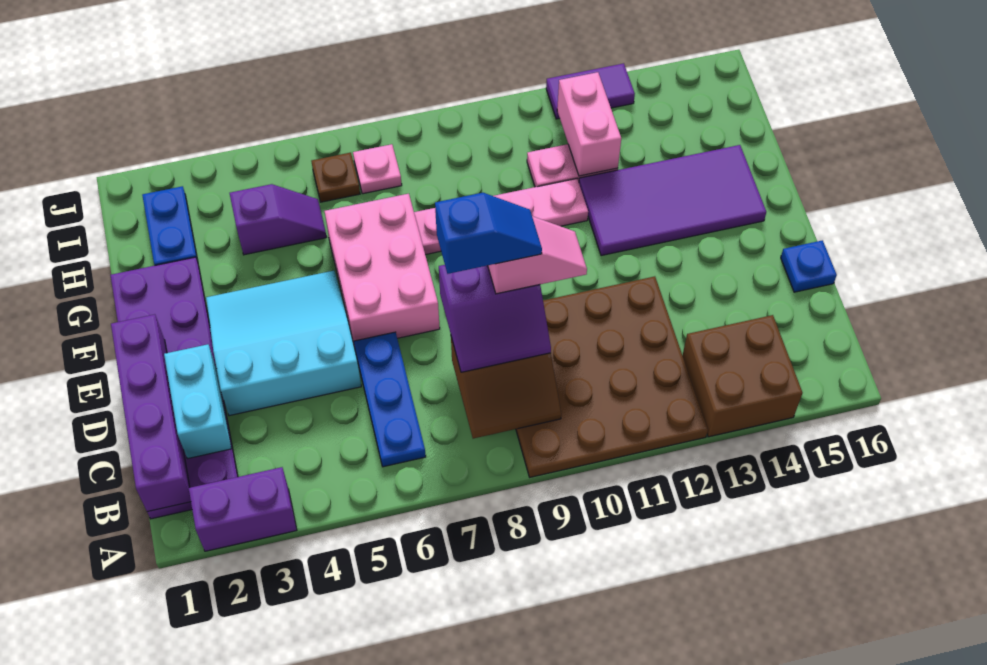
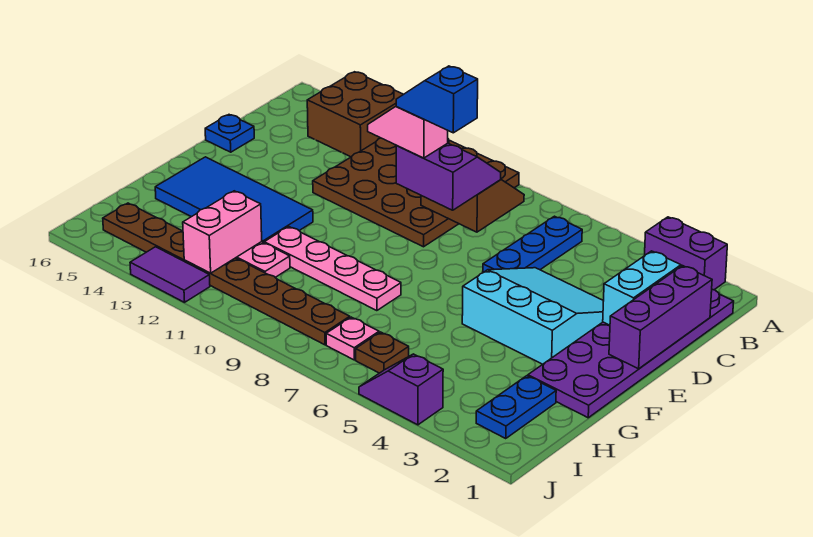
purple 1x4 brick [111,314,191,512] -> purple 1x3 brick [609,266,712,369]
cyan 3x3 slope [206,271,361,416] -> cyan 3x3 slope turned to [462,268,603,364]
pink 2x3 brick [325,194,440,344] -> none
purple 2x4 tile [579,145,766,256] -> blue 2x4 tile [155,157,313,243]
purple 1x2 slope [230,184,326,255] -> purple 1x2 slope moved to [359,354,443,425]
none -> brown 1x8 plate [103,203,350,345]

